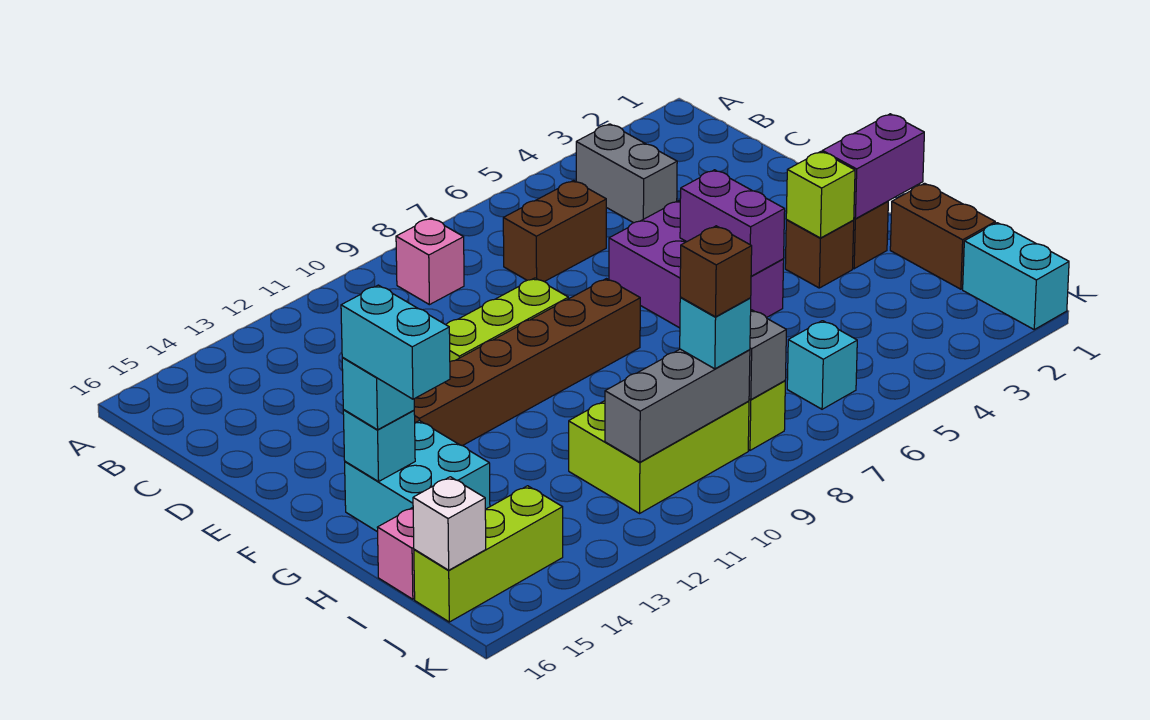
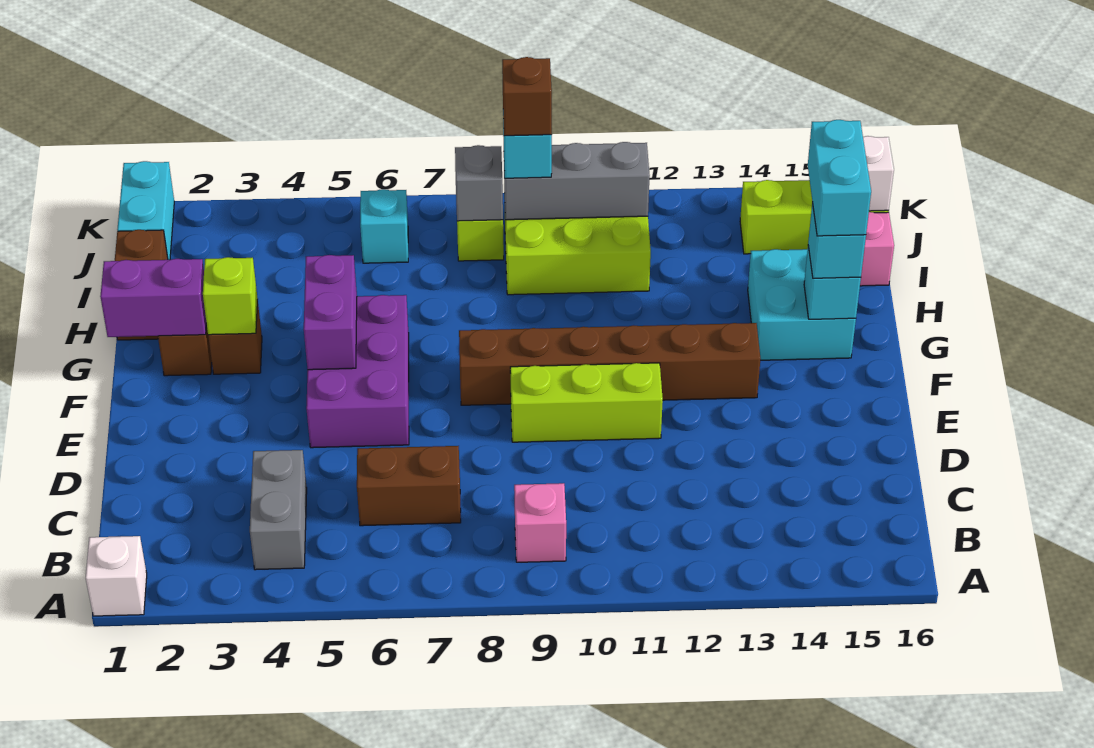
none -> white 1x1 brick [86,536,147,616]

